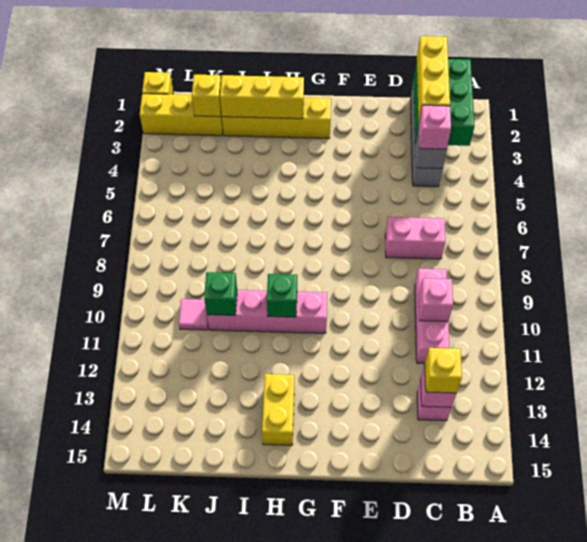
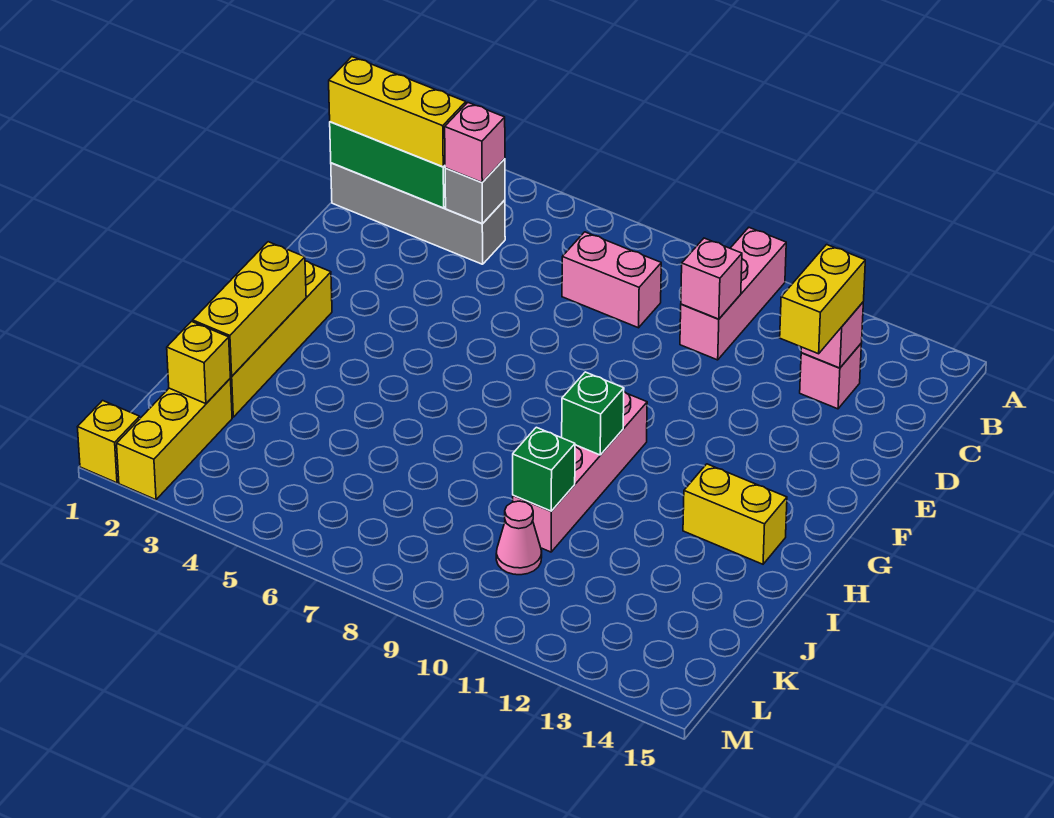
pink 1x2 brick [385,217,445,259] -> pink 1x2 brick turned to [562,232,661,328]
pink 1x3 brick [415,269,449,363] -> pink 1x3 brick turned to [680,228,786,360]
yellow 1x1 brick [425,348,462,393] -> yellow 1x2 brick [780,245,865,354]
pink 1x1 tile [179,299,208,330] -> pink 1x1 cone [496,501,542,575]

